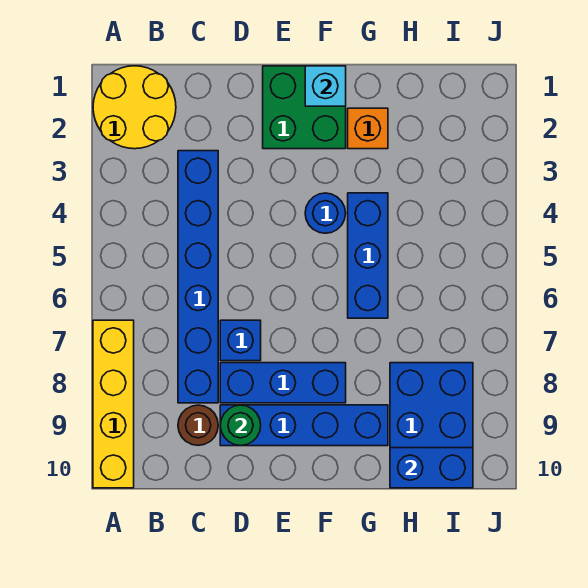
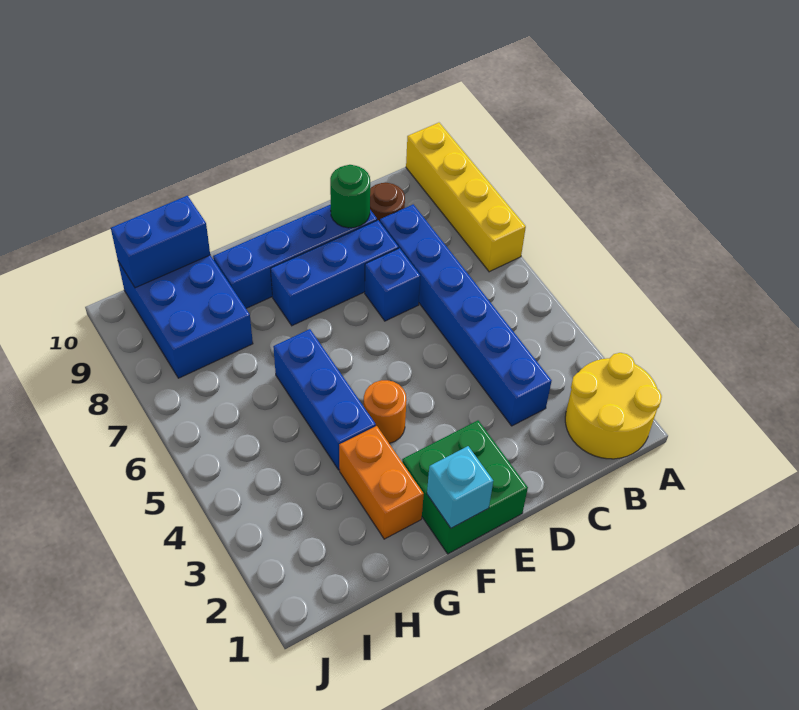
blue 1x1 round brick [305,193,346,233] -> orange 1x1 round brick [364,380,407,443]
orange 1x1 brick [348,108,388,149] -> orange 1x2 brick [339,426,424,539]

